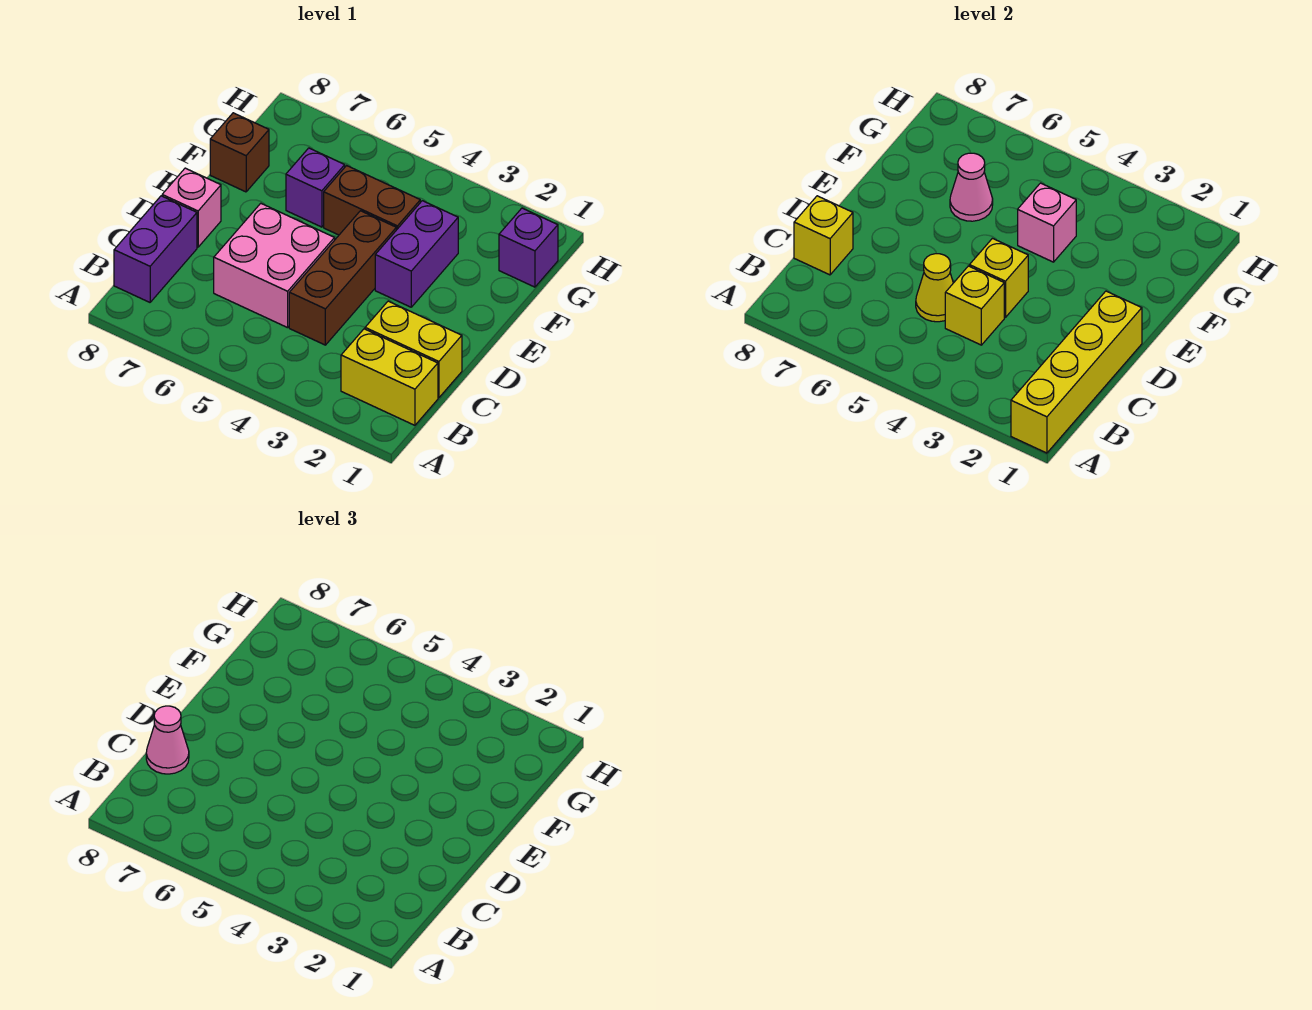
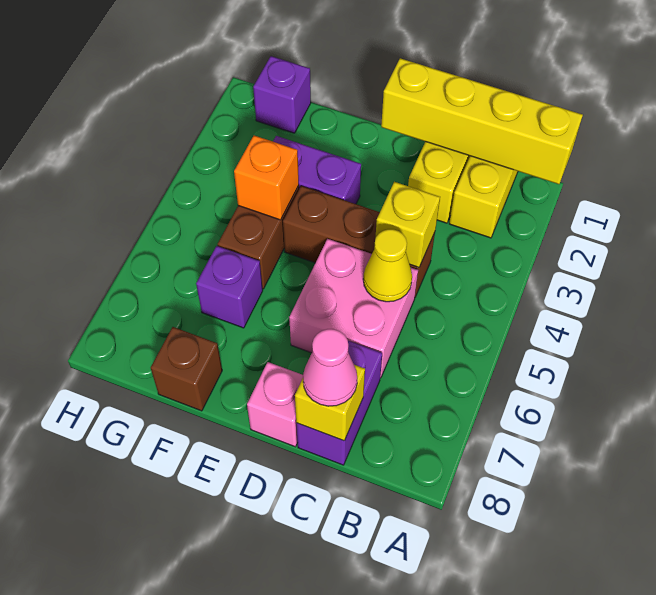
purple 1x2 brick [114,196,197,302] -> purple 1x2 brick turned to [296,341,382,465]
yellow 1x1 brick [969,238,1028,317] -> none
pink 1x1 brick [1018,183,1076,262] -> orange 1x1 brick [234,136,299,220]
pink 1x1 cone [950,153,993,221] -> none

